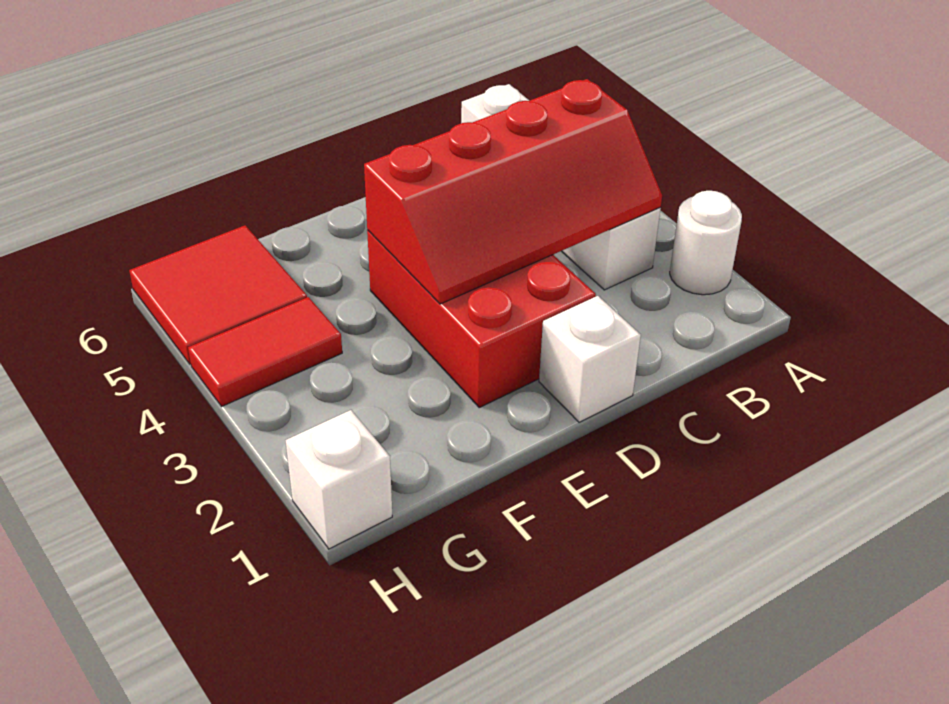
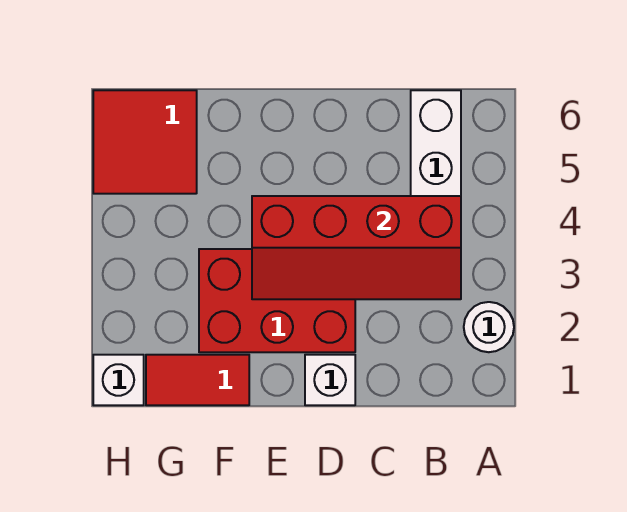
red 2x3 brick [367,230,596,407] -> red 2x3 brick turned to [199,249,355,352]
red 1x2 tile [188,297,342,407] -> red 1x2 tile moved to [146,355,249,405]

